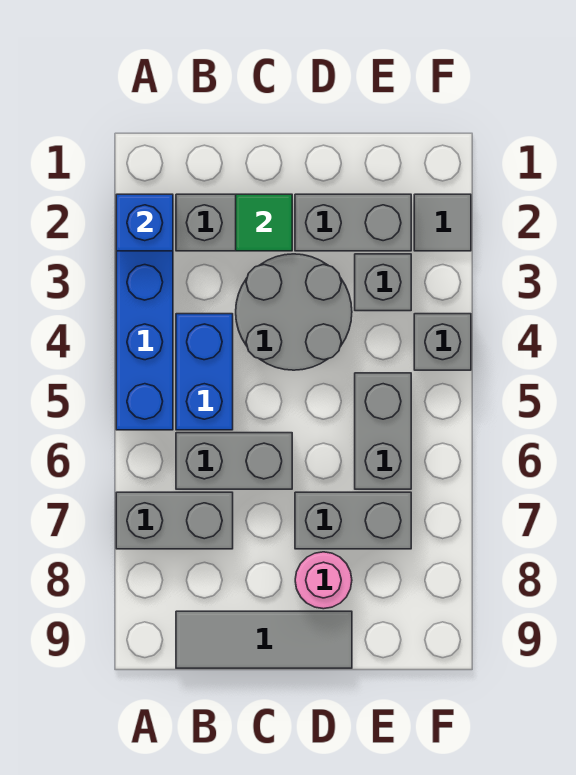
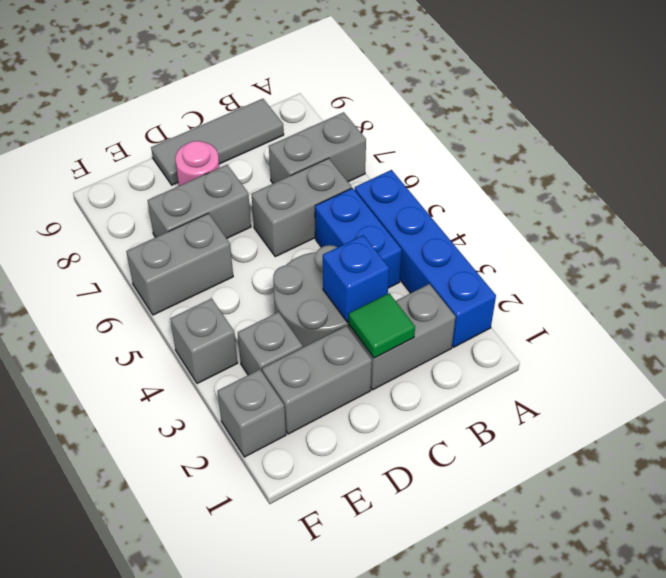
blue 1x1 brick [116,194,173,251] -> blue 1x1 brick moved to [323,235,389,322]
grey 1x2 brick [355,373,411,489] -> grey 1x2 brick turned to [126,213,233,315]
grey 1x1 tile [414,194,471,251] -> grey 1x1 brick [218,369,286,457]

